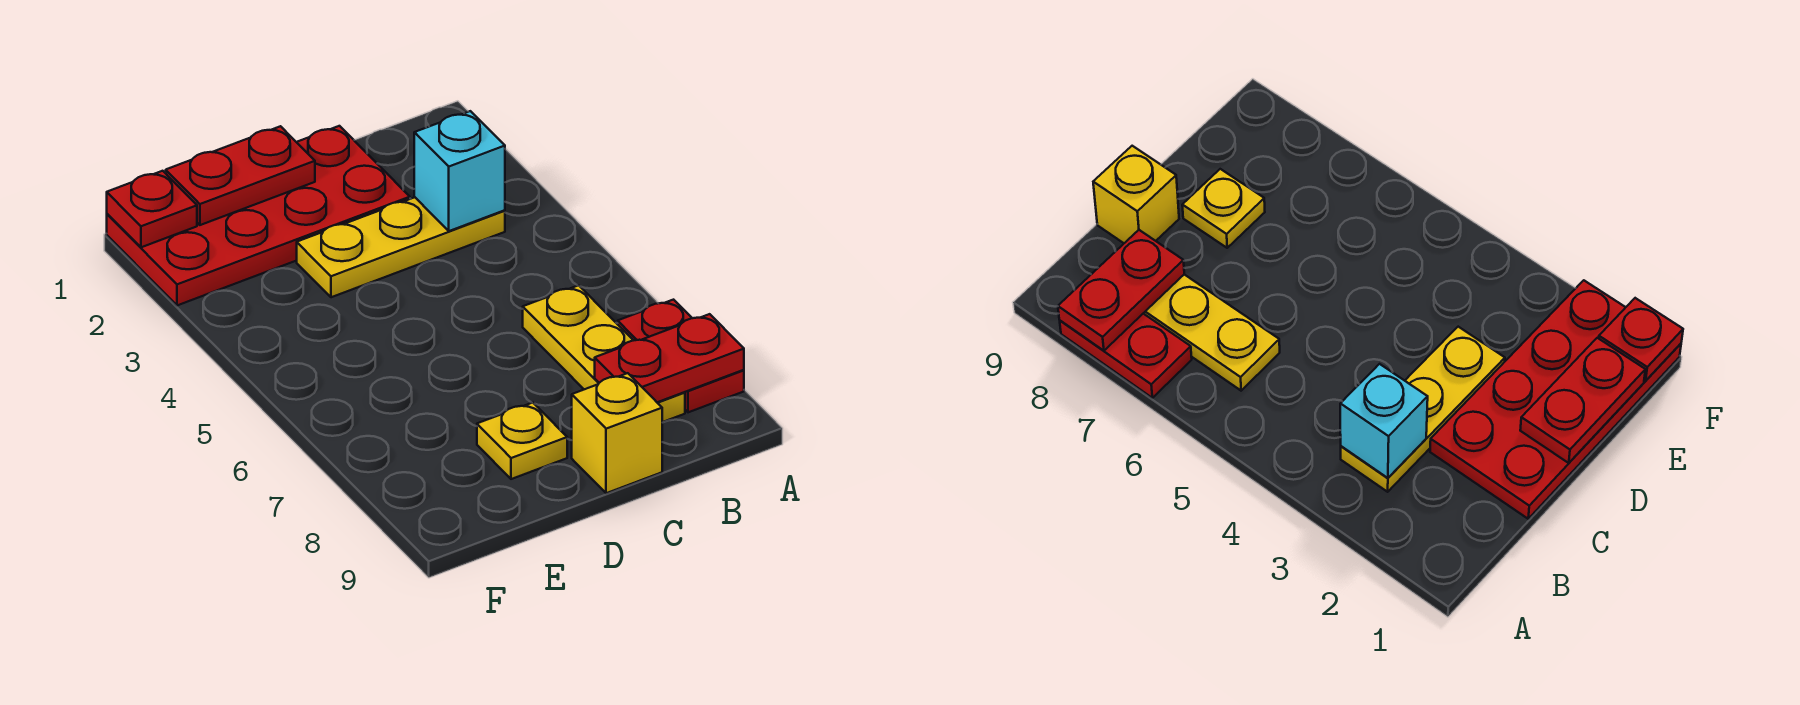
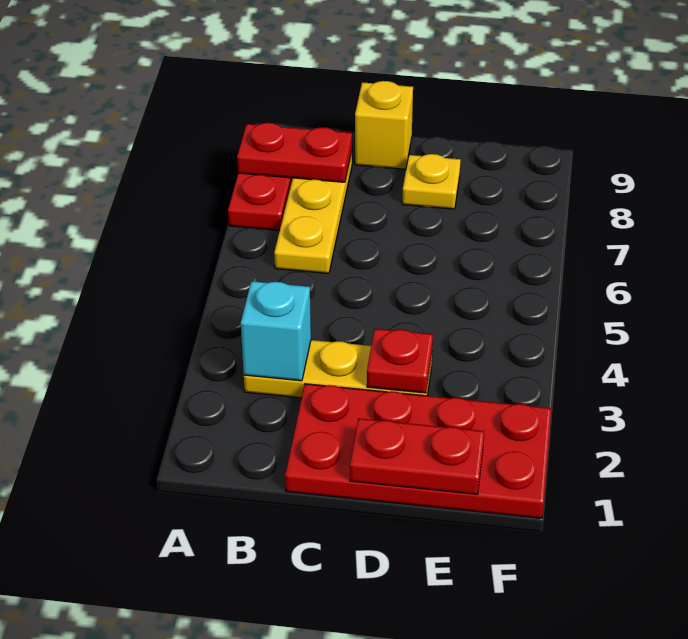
red 1x1 plate [107,171,197,247] -> red 1x1 plate moved to [367,329,433,393]

